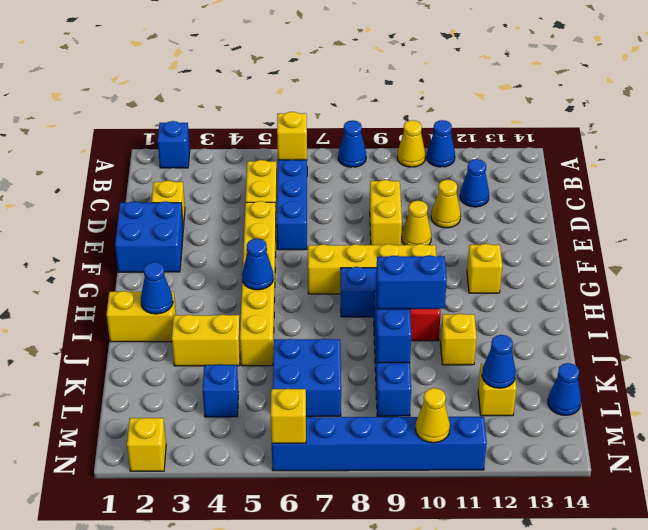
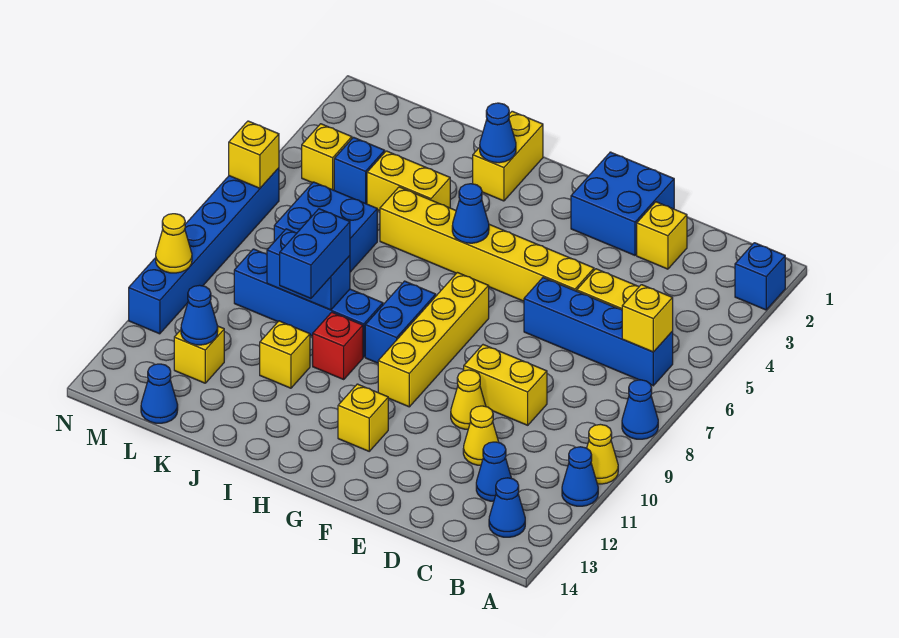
none -> blue 1x1 cone [489,478,525,537]
yellow 1x2 brick [172,314,240,366] -> yellow 1x2 brick turned to [367,151,450,211]
yellow 1x1 brick [127,418,166,471] -> yellow 1x1 brick moved to [302,124,352,190]

